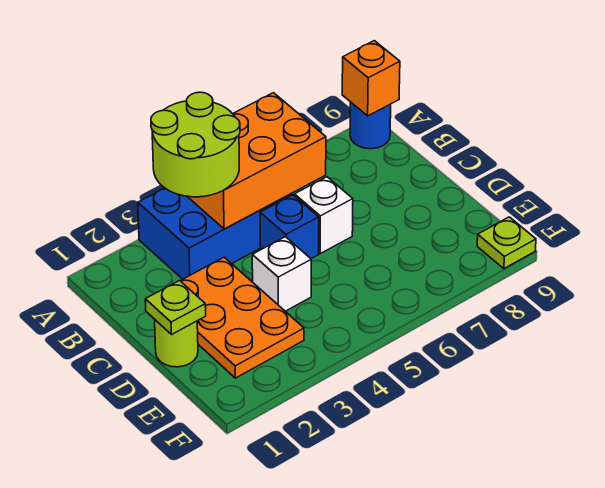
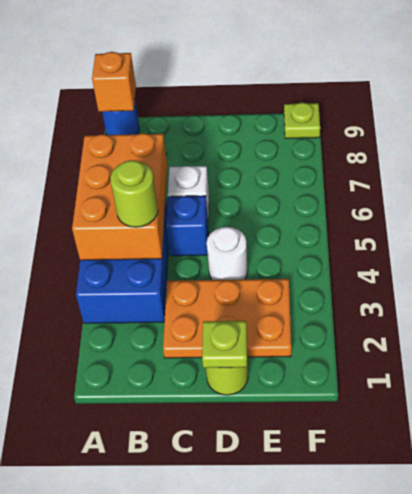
lime 2x2 round brick [151,92,240,197] -> lime 1x1 round brick [110,160,158,227]
white 1x1 brick [252,237,311,311] -> white 1x1 round brick [207,227,248,280]

